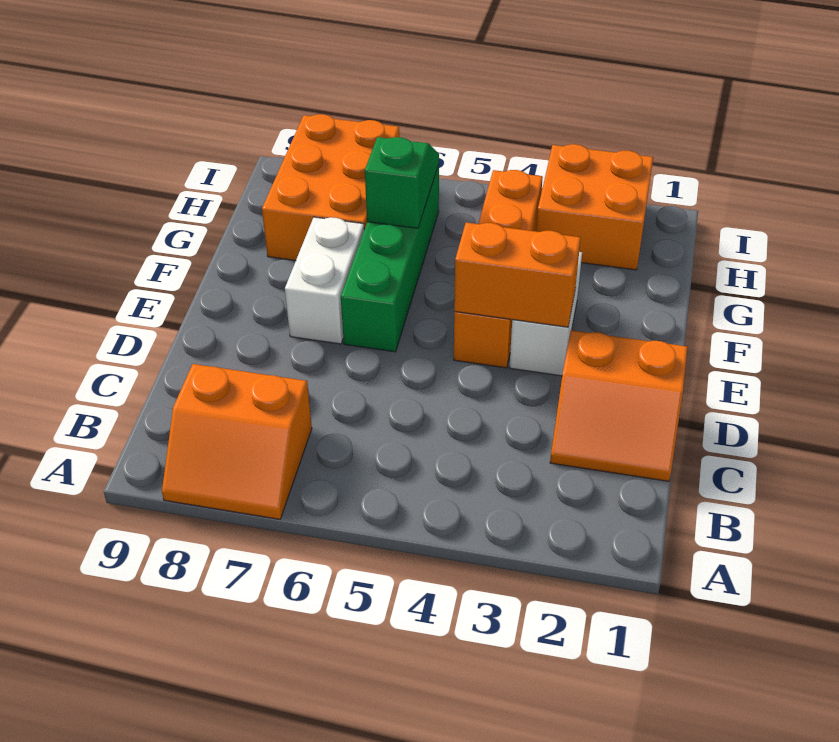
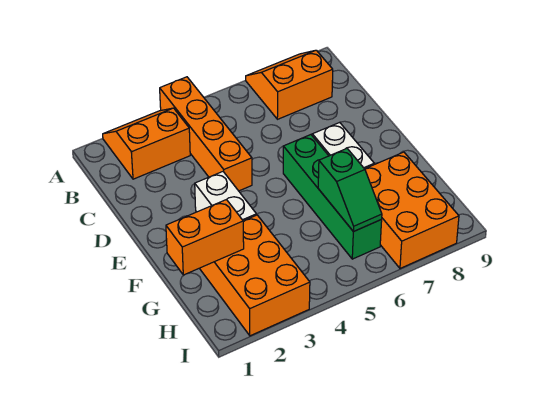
orange 2x2 slope [550,330,688,481] -> orange 2x2 slope moved to [103,108,190,179]
orange 1x2 brick [454,223,581,327] -> orange 1x2 brick moved to [166,199,244,275]
orange 1x4 brick [454,170,543,368] -> orange 1x4 brick moved to [160,77,252,191]
orange 2x2 brick [536,144,653,270] -> orange 2x3 brick [200,215,310,336]

